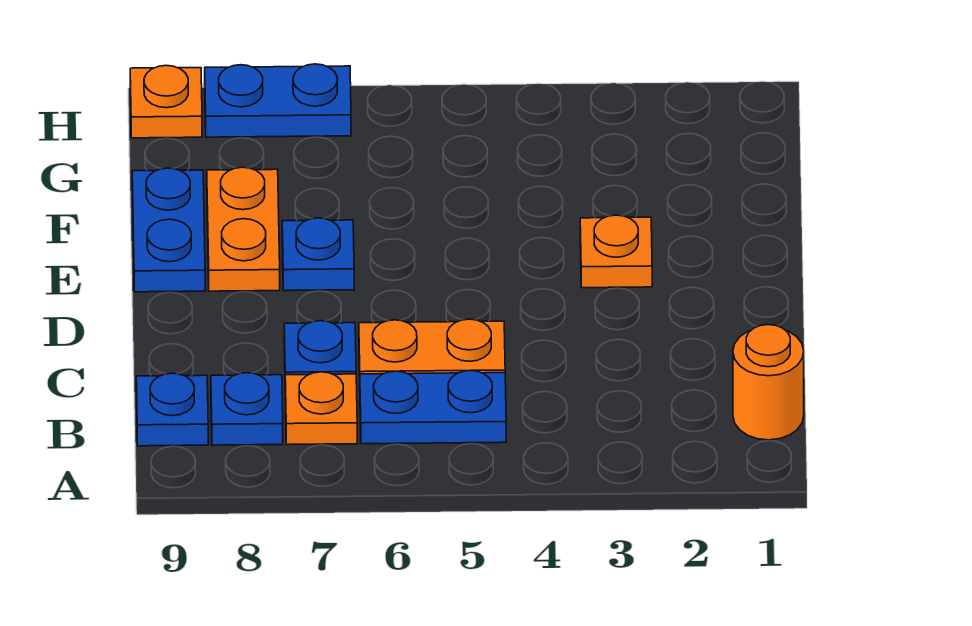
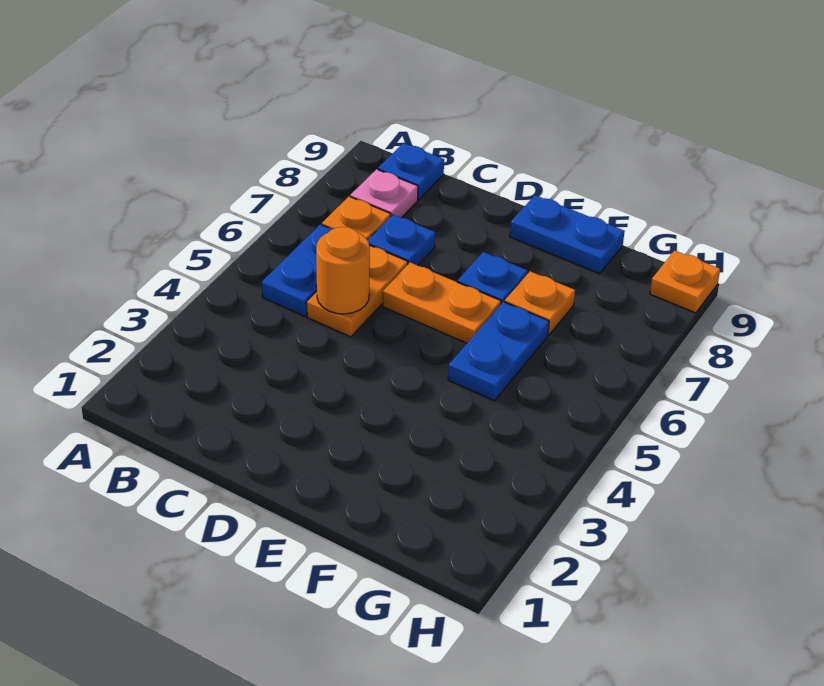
orange 1x1 round brick [733,325,804,440] -> orange 1x1 round brick moved to [316,227,370,314]
blue 1x1 plate [211,373,283,445] -> pink 1x1 plate [350,169,418,218]
orange 1x1 plate [580,215,652,288] -> orange 1x1 plate moved to [505,271,575,335]
orange 1x2 plate [207,167,280,291] -> orange 1x2 plate moved to [383,262,501,343]
blue 1x2 plate [205,64,351,137] -> blue 1x2 plate moved to [448,302,549,401]

